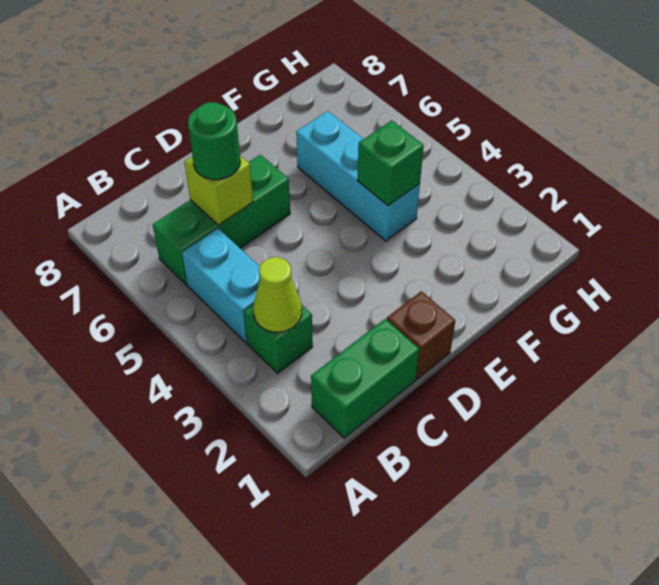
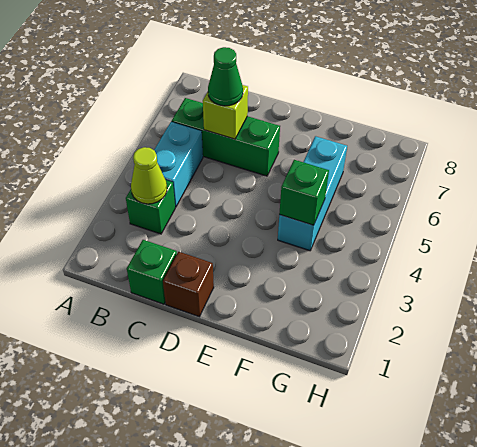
green 1x2 brick [311,319,419,438] -> green 1x1 brick [127,240,177,304]
green 1x1 round brick [188,102,240,180] -> green 1x1 cone [208,47,243,106]

